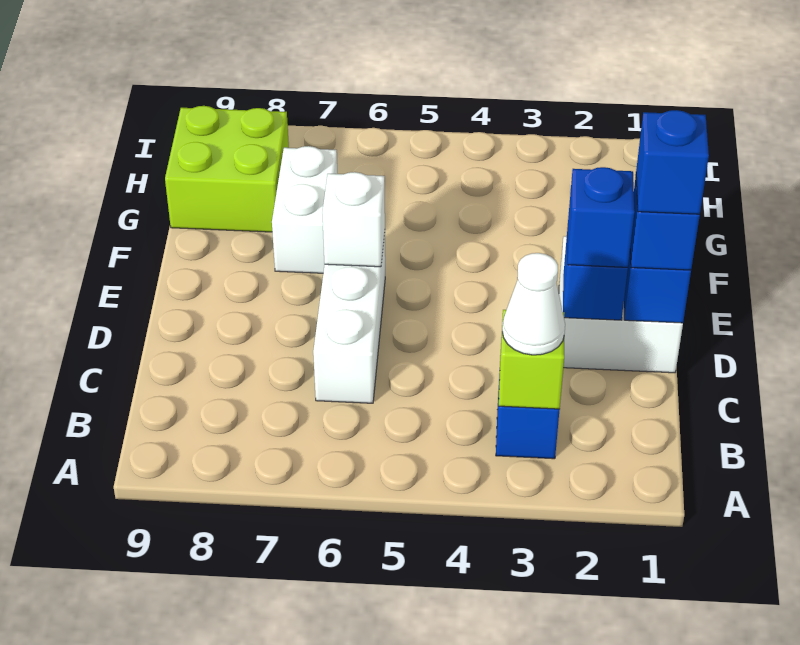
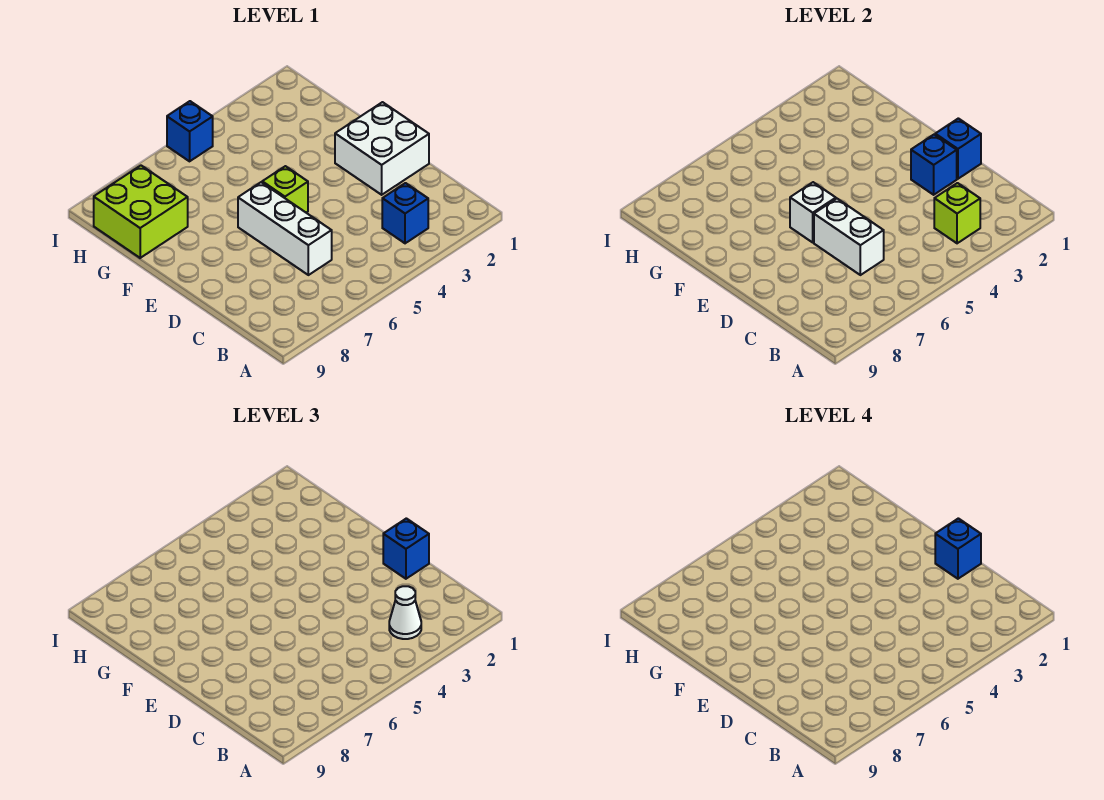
blue 1x1 brick [568,167,635,267] -> blue 1x1 brick moved to [167,101,213,161]
none -> lime 1x1 brick [262,166,308,213]
white 1x2 brick [272,146,337,273] -> white 1x2 brick moved to [814,199,884,275]

